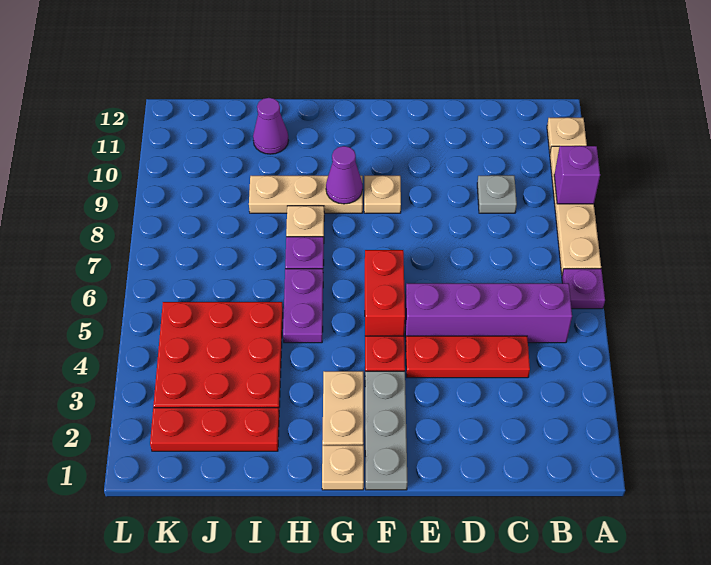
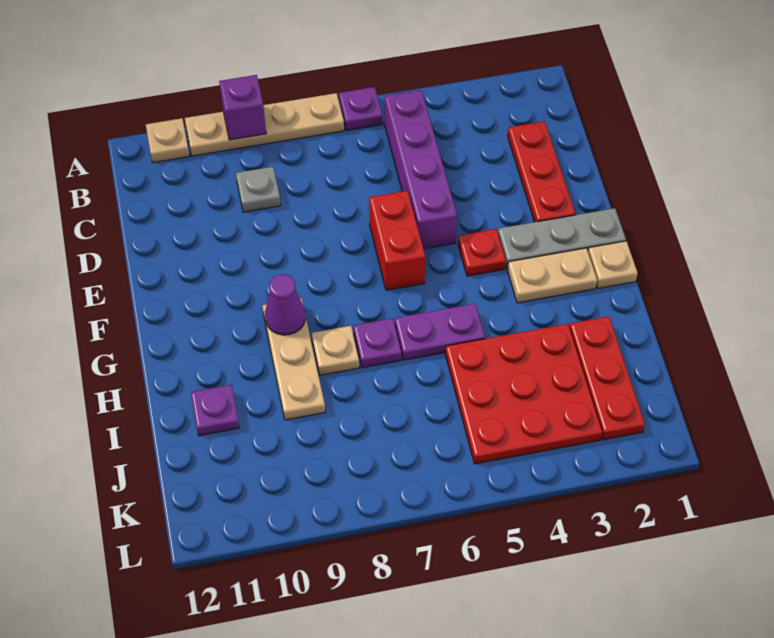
red 1x3 plate [406,336,530,378] -> red 1x3 plate moved to [508,121,575,222]
red 1x2 brick [365,250,405,336] -> red 1x2 brick turned to [369,191,425,290]
tan 1x1 plate [364,176,401,213] -> none
purple 1x1 cone [253,98,288,154] -> purple 1x1 plate [191,385,239,436]

